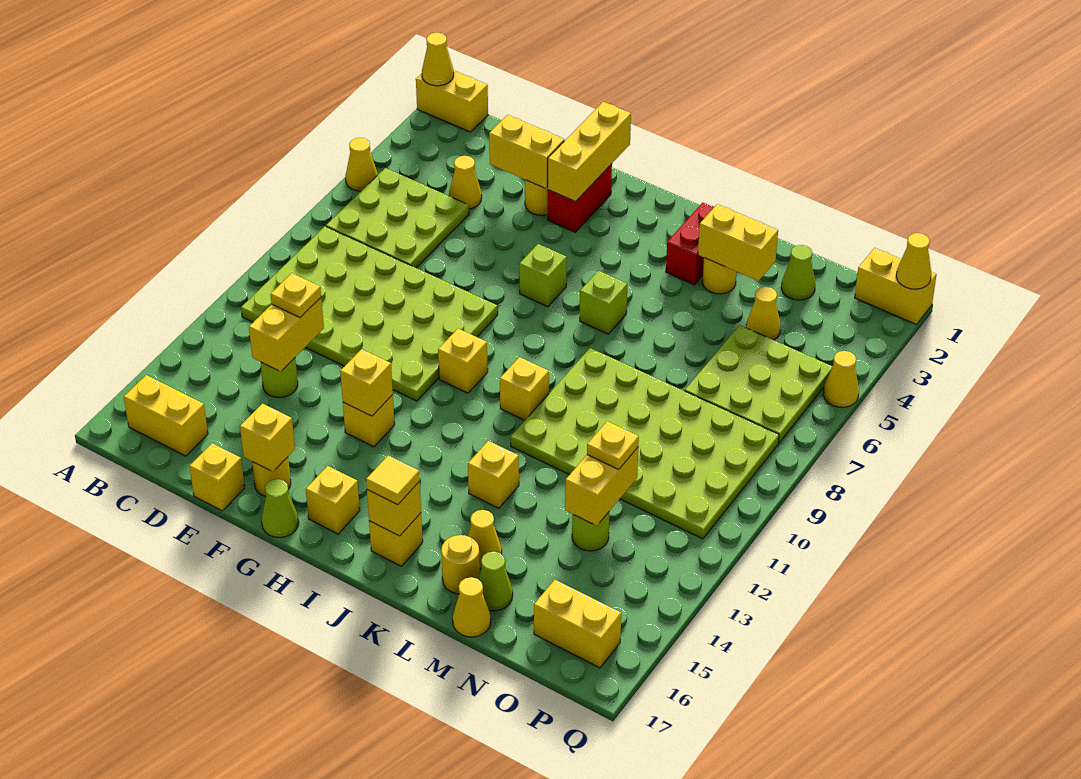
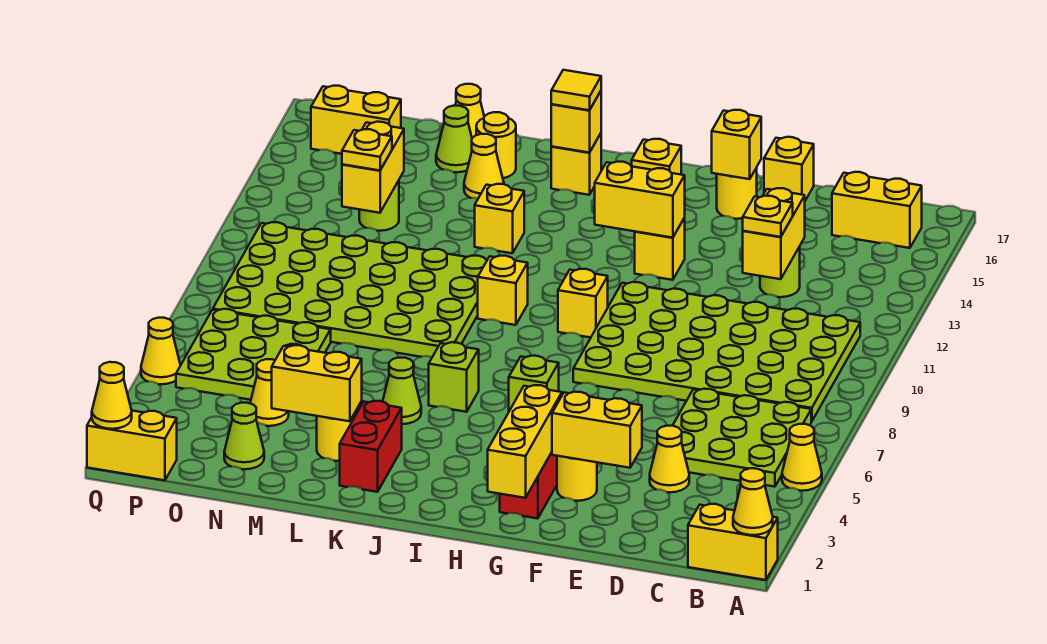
yellow 1x1 brick [340,349,393,416] -> yellow 1x2 brick [595,162,685,238]
lime 1x1 cone [261,479,299,537] -> lime 1x1 cone moved to [383,358,421,424]

